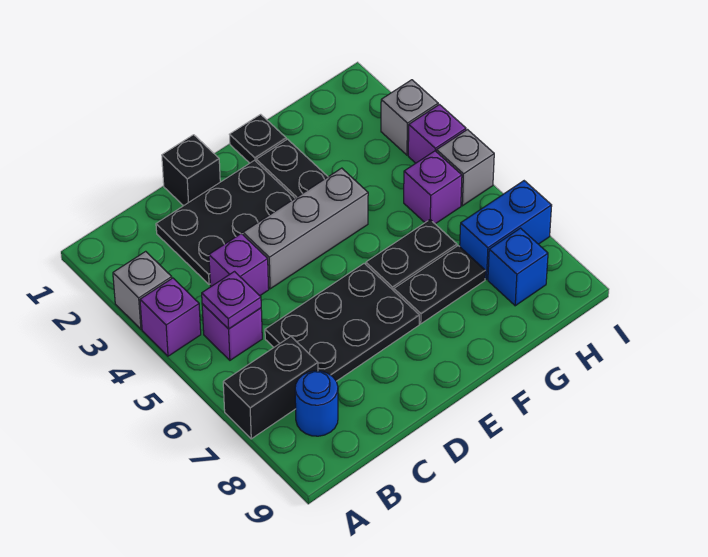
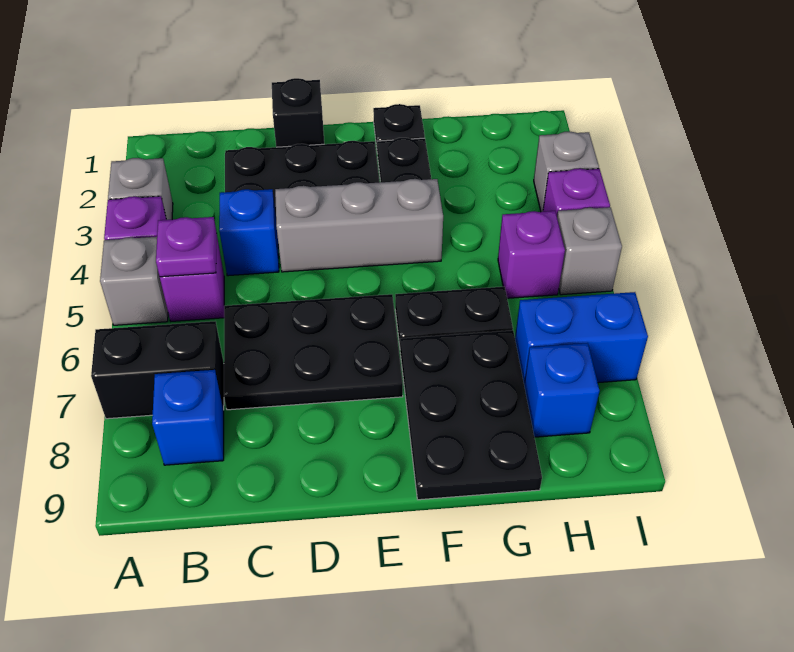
none -> grey 1x1 brick [100,237,168,325]
blue 1x1 round brick [295,371,338,436] -> blue 1x1 brick [152,370,224,465]
purple 1x1 brick [209,234,269,296] -> blue 1x1 brick [219,189,279,276]
black 1x2 plate [394,246,485,324] -> black 2x3 plate [400,330,542,500]

